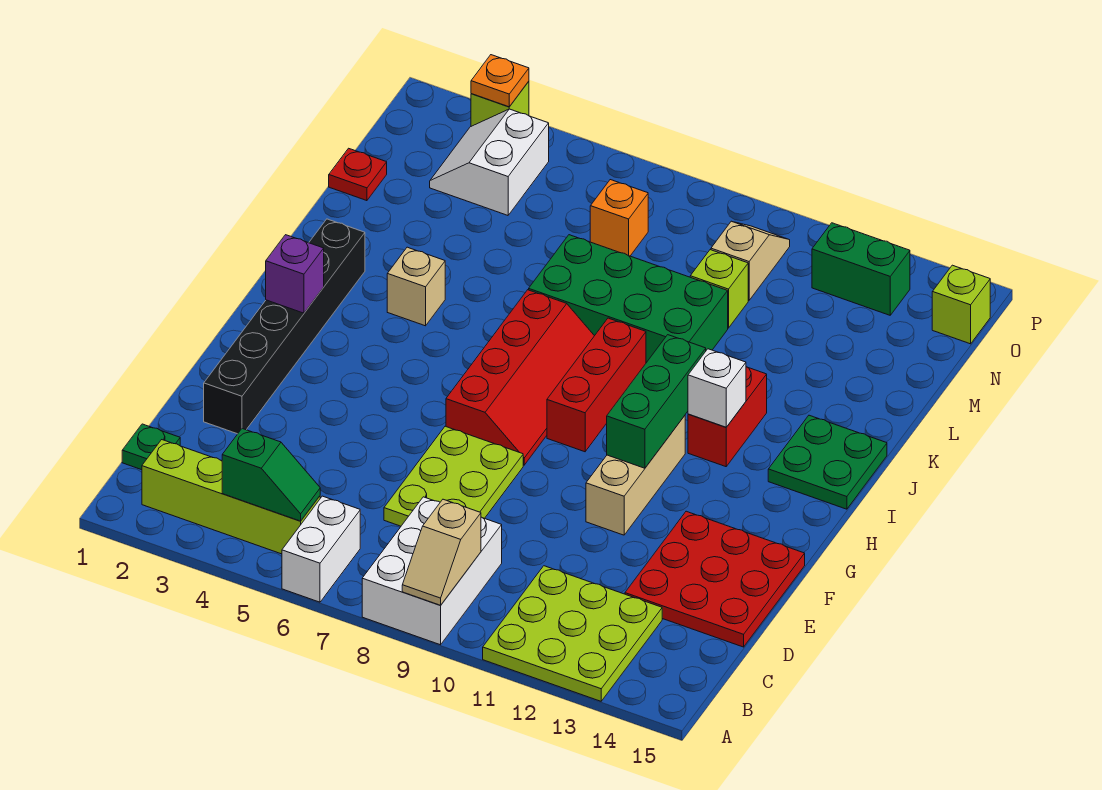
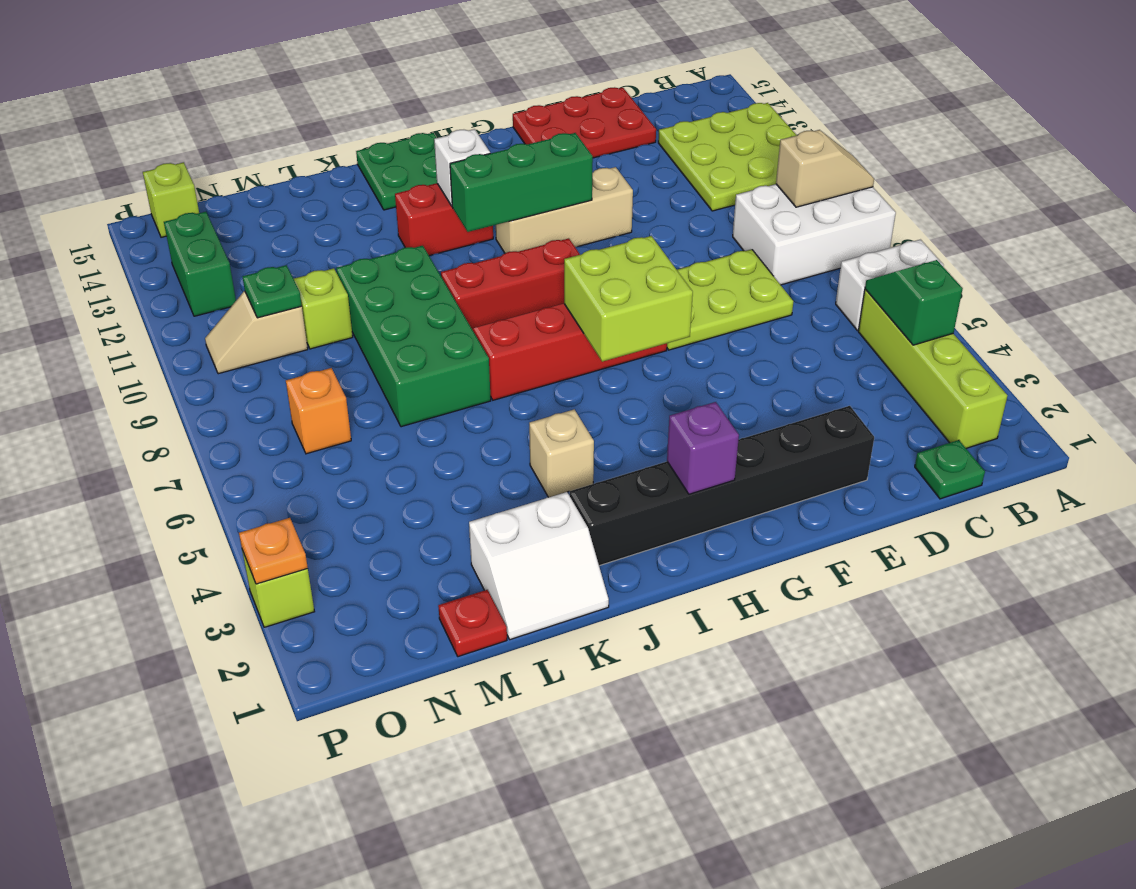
red 3x3 plate [625,511,805,647] -> red 2x3 plate [513,87,656,158]
none -> lime 2x2 brick [564,236,693,362]
white 2x2 slope [430,109,549,215] -> white 2x2 slope moved to [469,492,609,640]
none -> green 1x1 plate [243,265,302,318]

